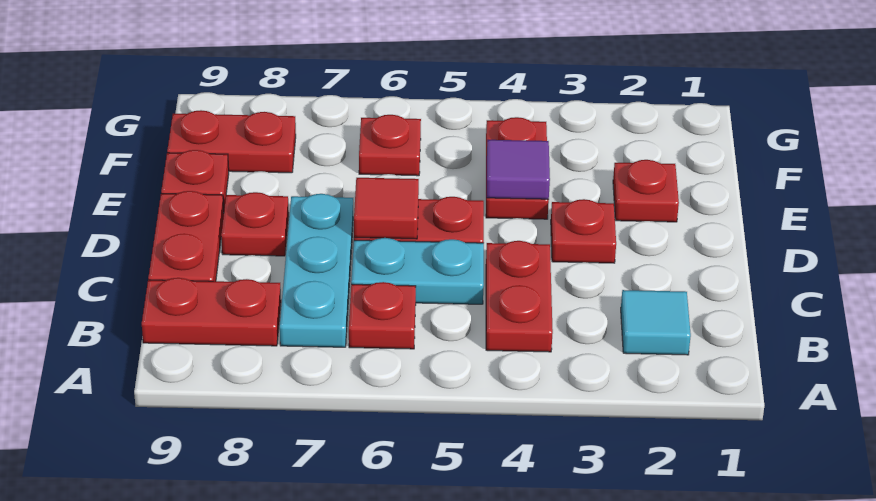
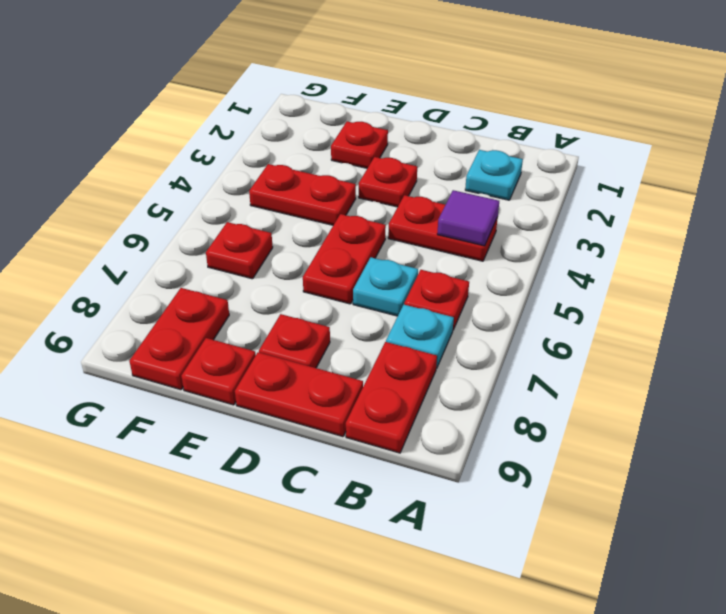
cyan 1x1 tile [621,290,691,355] -> cyan 1x1 plate [465,150,523,200]
cyan 1x3 plate [280,194,353,347] -> cyan 1x1 plate [386,305,454,369]
cyan 1x2 plate [351,238,484,304] -> cyan 1x1 plate [353,257,418,316]
red 1x1 tile [354,178,419,239] -> none
purple 1x1 tile [487,140,550,199] -> purple 1x1 tile moved to [437,190,499,246]

